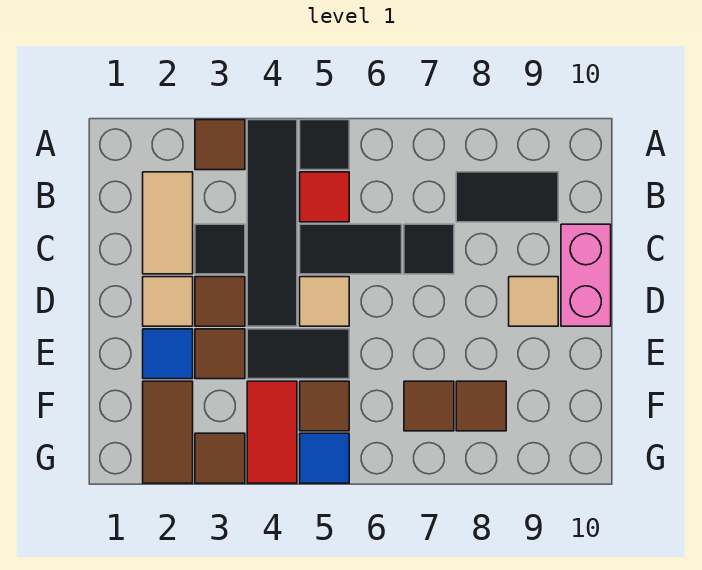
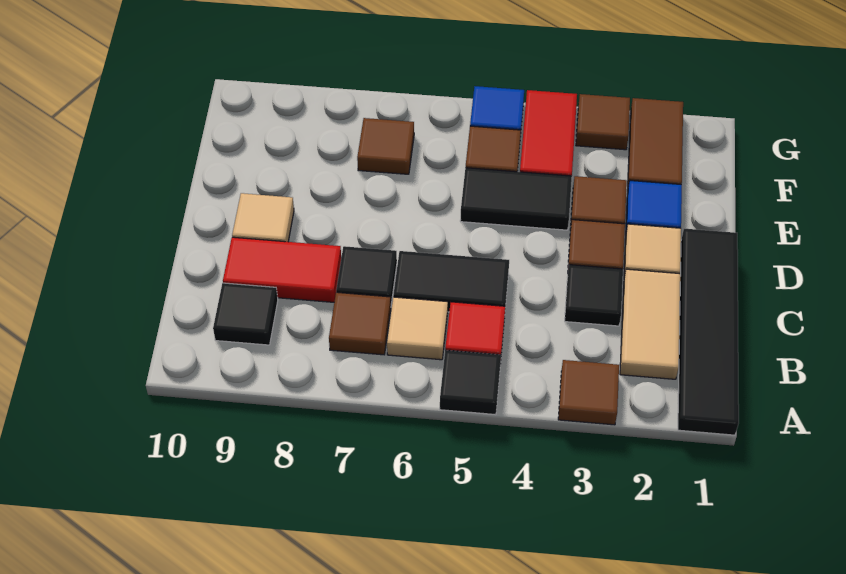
black 1x4 tile [247,120,297,326] -> black 1x4 tile moved to [678,229,739,435]
black 1x2 tile [456,172,558,222] -> black 1x1 tile [213,283,278,345]
none -> red 1x2 tile [223,237,341,302]
pink 1x2 brick [561,224,611,326] -> none
tan 1x1 tile [300,277,349,326] -> tan 1x1 tile moved to [387,297,448,360]
brown 1x1 tile [456,381,506,431] -> brown 1x1 tile moved to [329,292,391,355]

